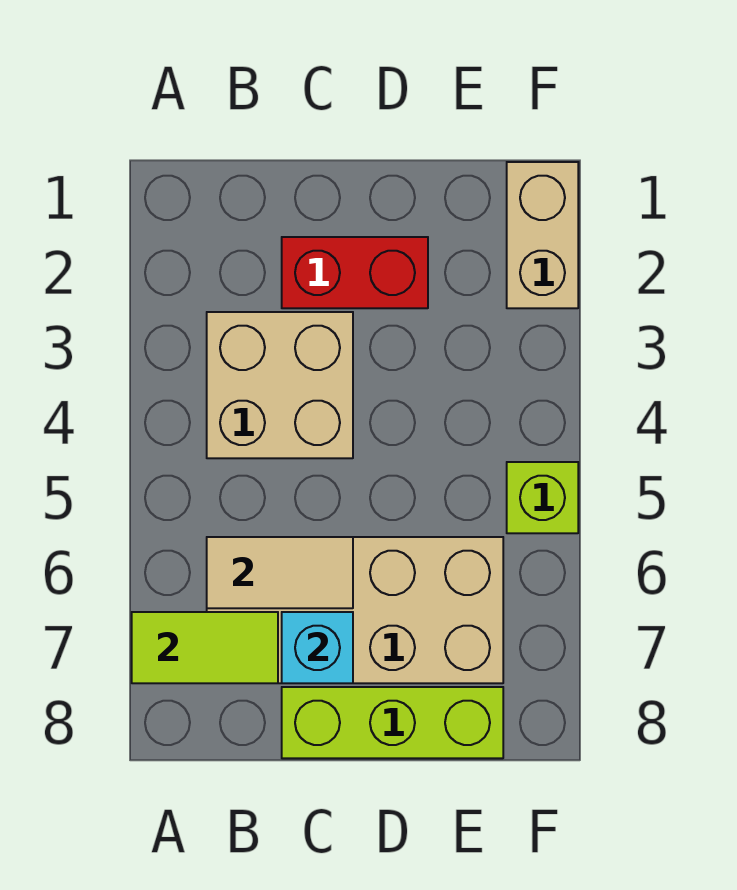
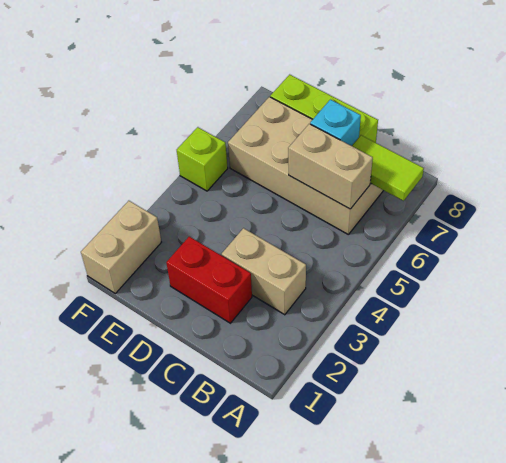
tan 2x2 brick [207,312,353,458] -> tan 1x2 brick [222,228,306,315]
tan 1x2 tile [207,537,353,608] -> tan 1x2 brick [288,124,373,209]

